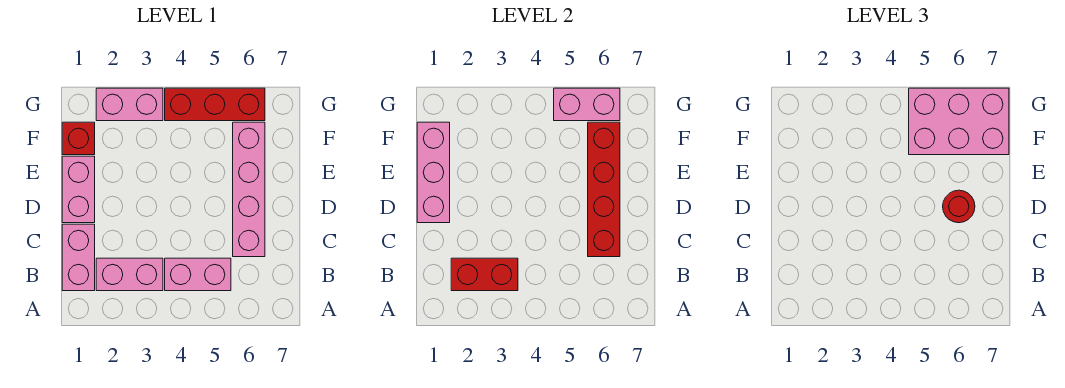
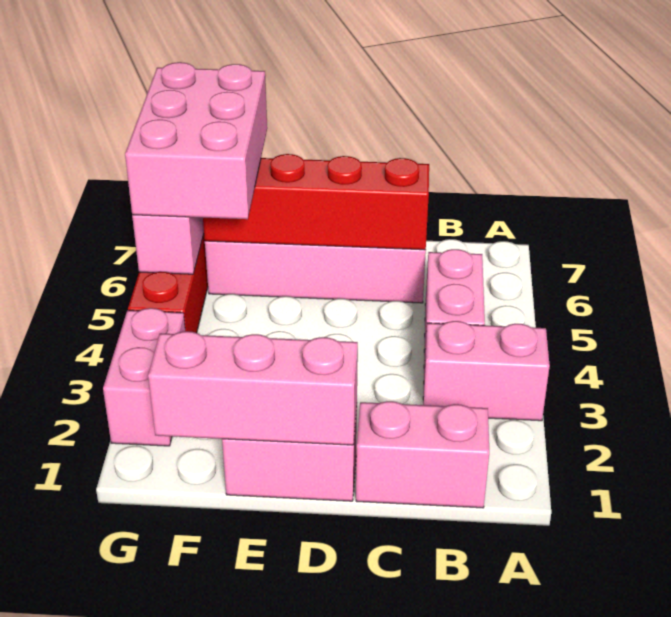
pink 1x2 brick [96,258,163,291] -> pink 1x2 brick turned to [423,321,550,421]
red 1x2 brick [451,258,518,291] -> none
red 1x1 round brick [943,190,975,223] -> none
red 1x1 brick [62,122,95,155] -> none

